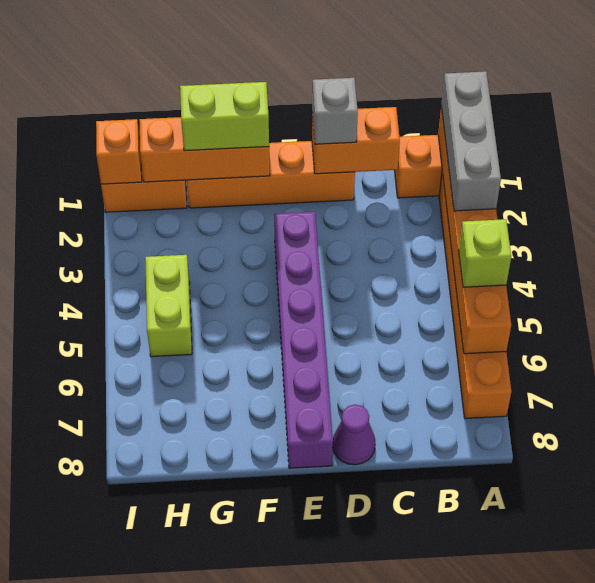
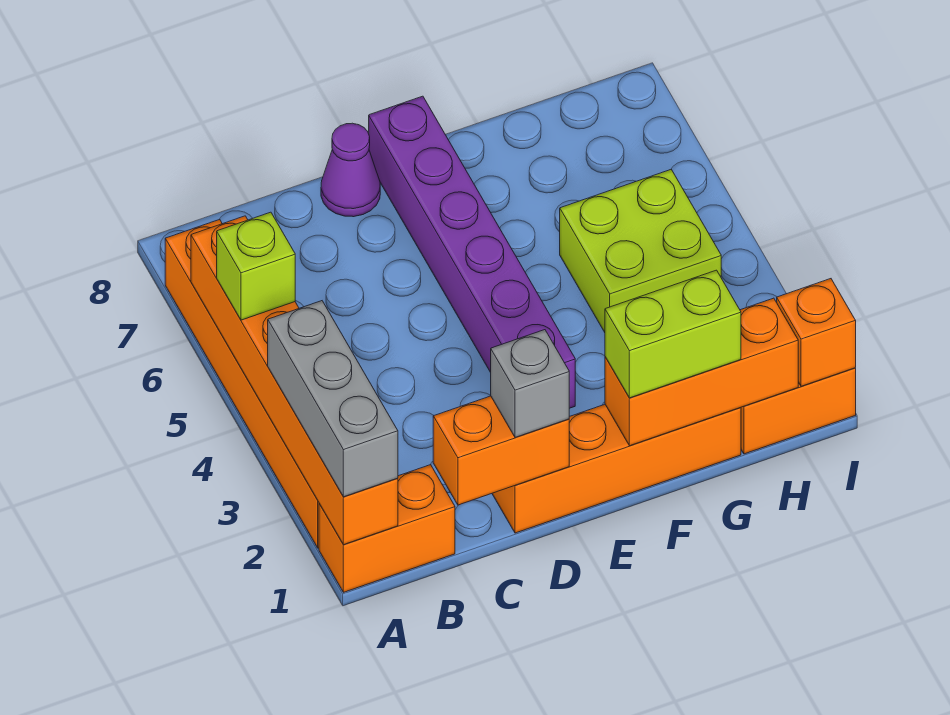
lime 1x2 brick [145,255,192,357] -> lime 2x2 brick [560,170,721,332]

